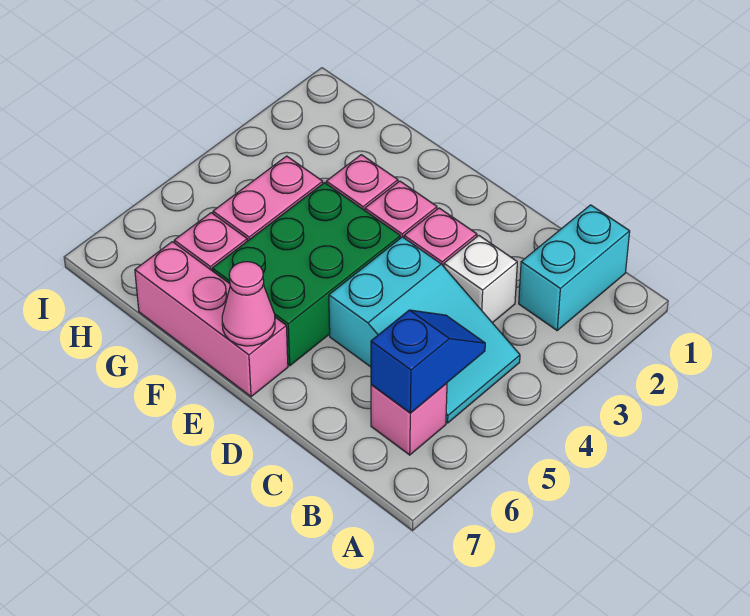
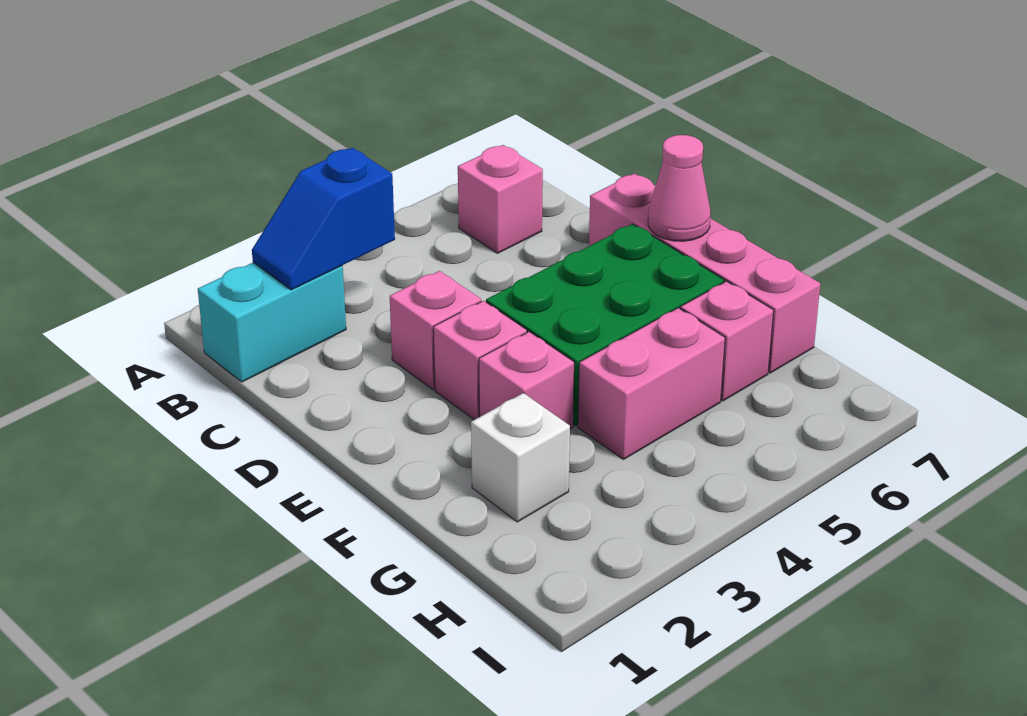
cyan 2x3 slope [329,237,520,423] -> none
blue 1x2 slope [371,310,485,413] -> blue 1x2 slope moved to [252,148,395,290]
white 1x1 brick [444,236,517,323] -> white 1x1 brick moved to [471,393,570,522]
pink 1x3 brick [135,242,288,397] -> pink 1x4 brick [589,173,820,373]

